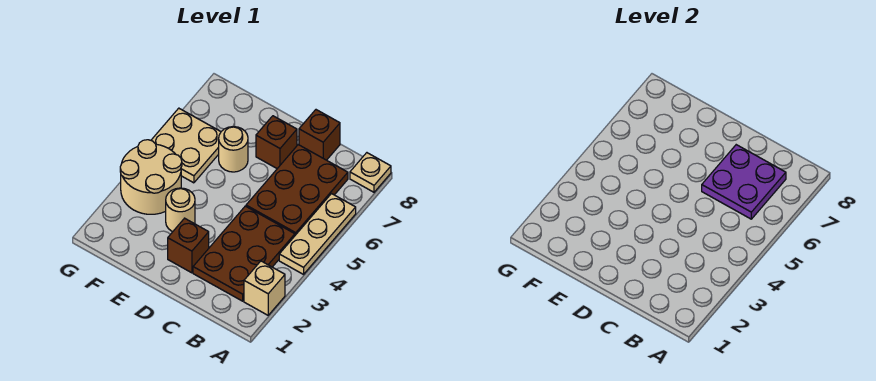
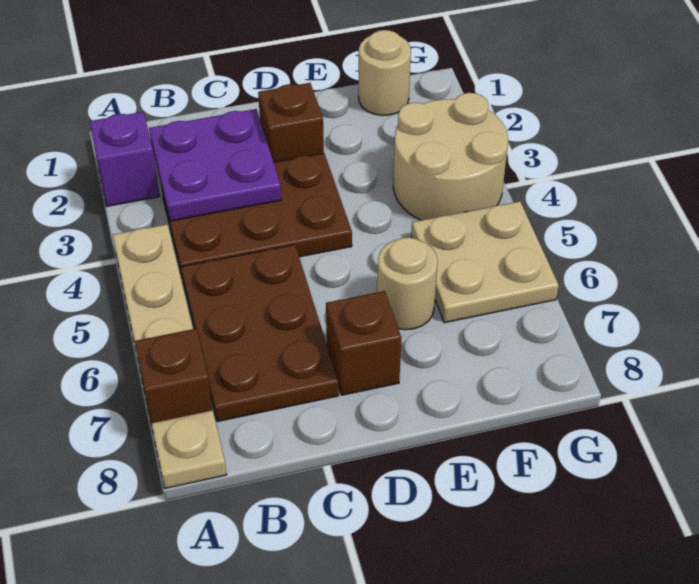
tan 1x1 brick [244,261,285,315] -> purple 1x1 brick [90,112,160,206]
brown 2x3 plate [193,206,295,301] -> brown 2x3 plate turned to [161,153,352,279]
purple 2x2 plate [702,145,786,219] -> purple 2x2 plate moved to [149,109,281,221]
brown 1x1 brick [299,110,340,160] -> brown 1x1 brick moved to [135,329,212,423]
tan 1x1 round brick [166,188,195,232] -> tan 1x1 round brick moved to [358,30,411,116]

